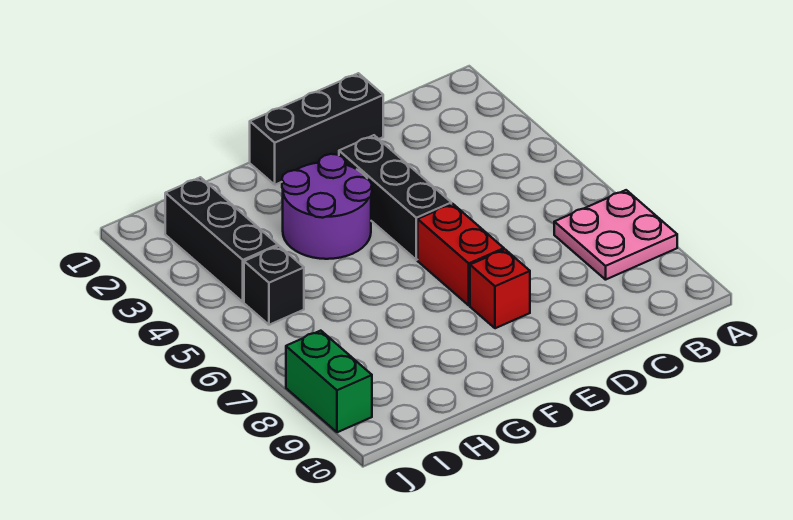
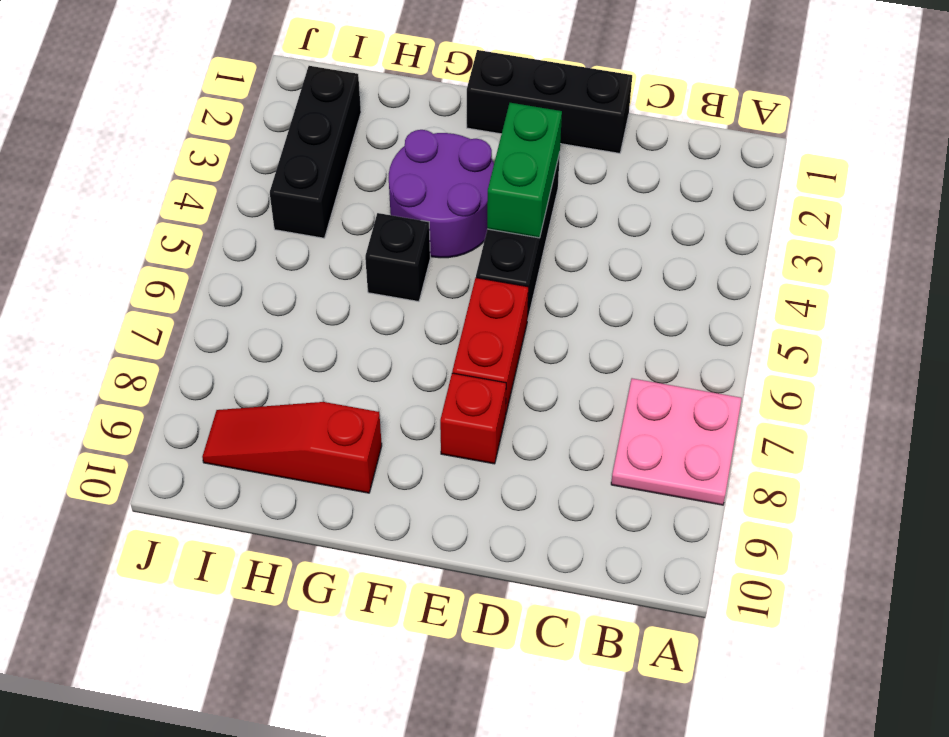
none -> red 1x3 slope [202,402,382,493]
black 1x1 brick [244,246,304,325] -> black 1x1 brick moved to [365,213,430,302]
green 1x2 brick [286,331,372,432] -> green 1x2 brick moved to [487,103,562,238]

